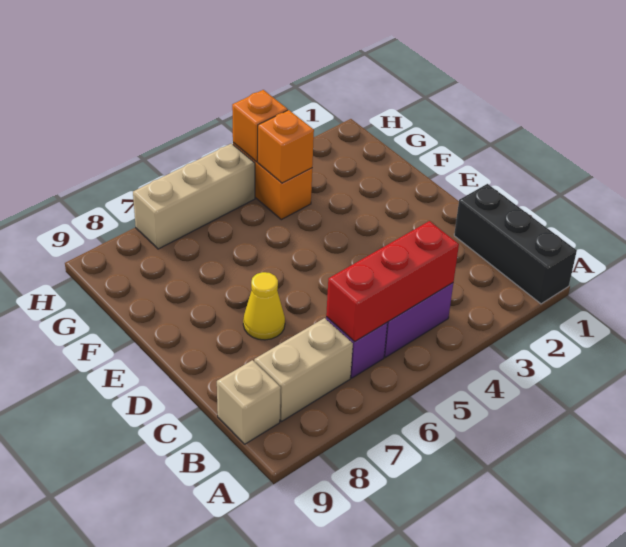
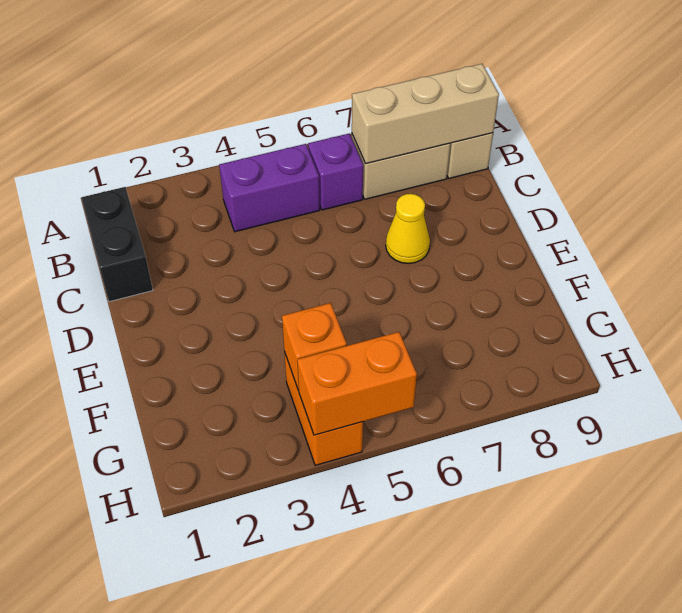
black 1x3 brick [454,184,577,304] -> black 1x2 brick [81,187,153,302]
red 1x3 brick [326,221,459,342] -> none
orange 1x1 brick [232,90,288,162] -> orange 1x2 brick [297,332,417,435]
tan 1x3 brick [133,143,255,249] -> tan 1x3 brick moved to [352,64,499,164]

